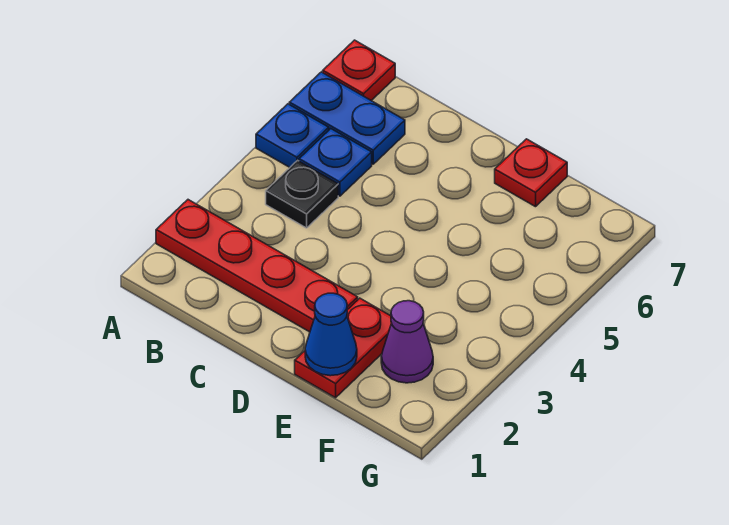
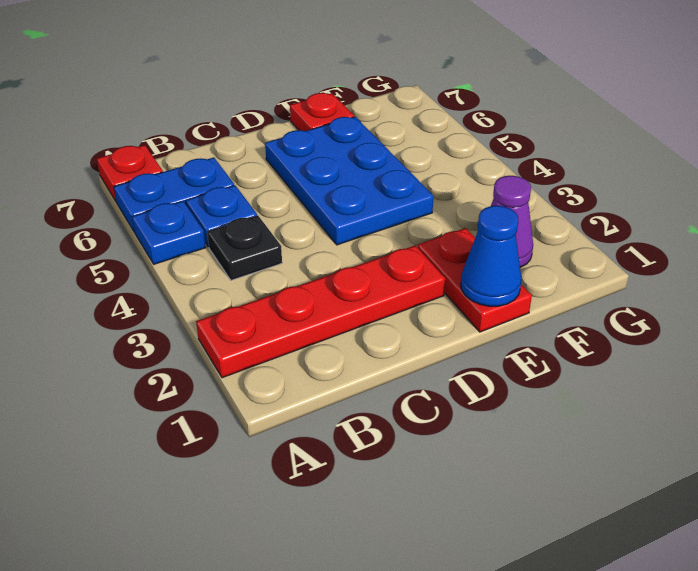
none -> blue 2x3 plate [265,117,434,245]

